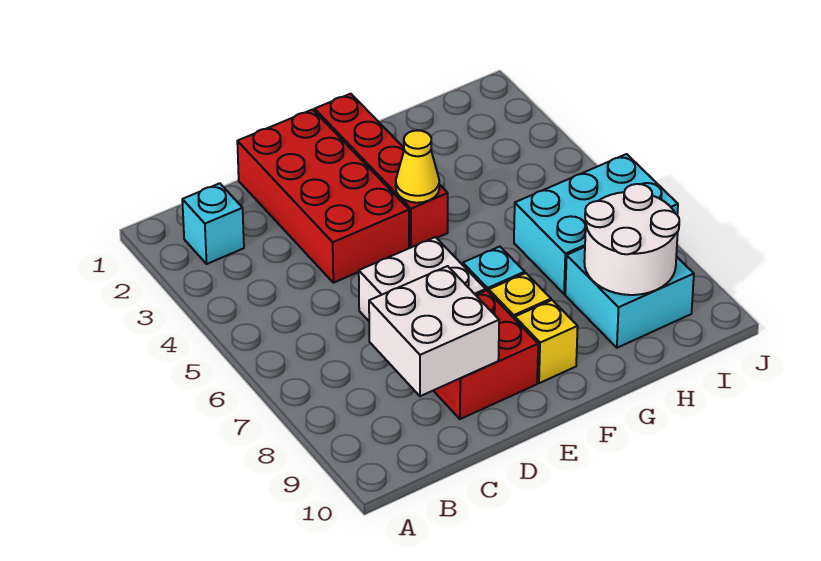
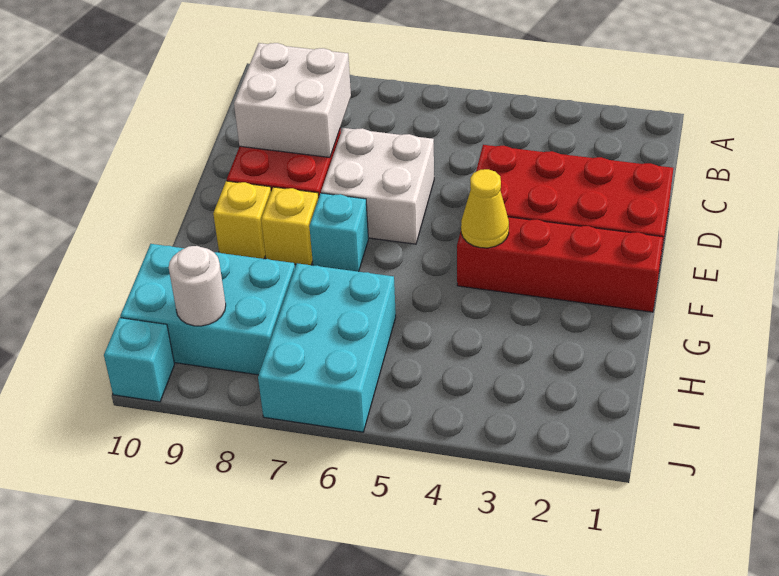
cyan 1x1 brick [182,183,244,264] -> cyan 1x1 brick moved to [104,318,174,402]
cyan 2x2 brick [565,247,694,348] -> cyan 2x3 brick [120,244,295,375]
white 2x2 round brick [584,184,679,295] -> white 1x1 round brick [169,246,226,326]

